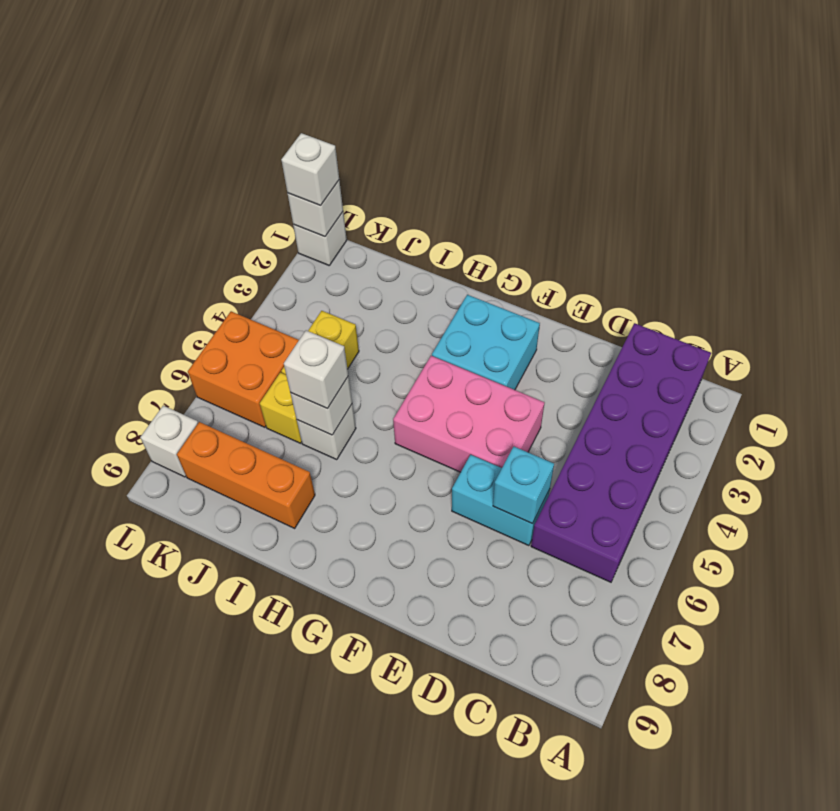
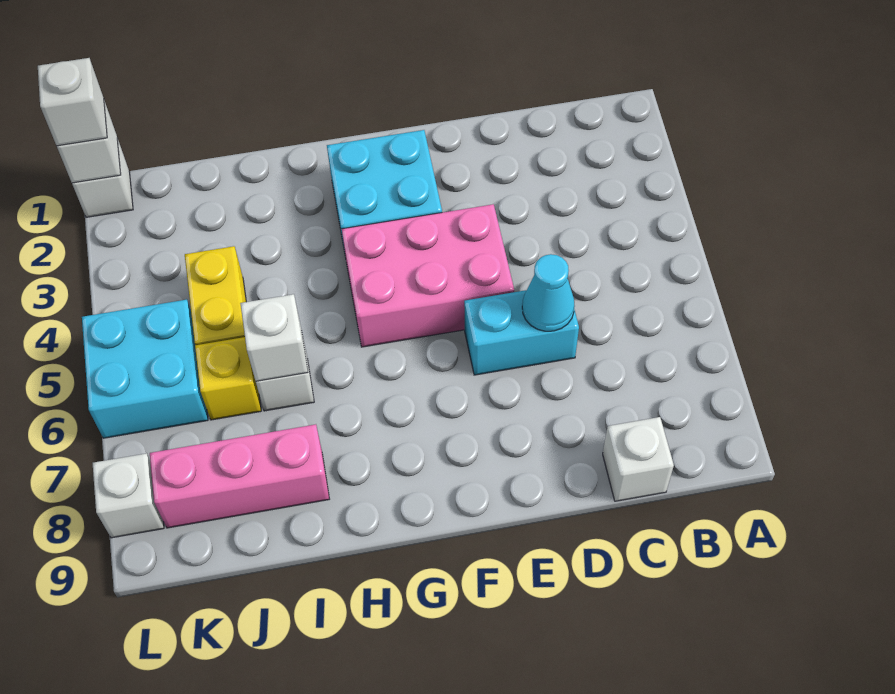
purple 2x6 brick [531,323,711,582] -> none
cyan 1x1 brick [493,447,554,523] -> cyan 1x1 cone [522,254,574,331]
white 1x1 brick [284,330,348,409] -> white 1x1 brick moved to [603,417,674,501]
orange 1x3 brick [177,422,315,528] -> pink 1x3 brick [150,424,329,528]
orange 2x2 brick [188,311,299,427] -> cyan 2x2 brick [82,300,208,438]

